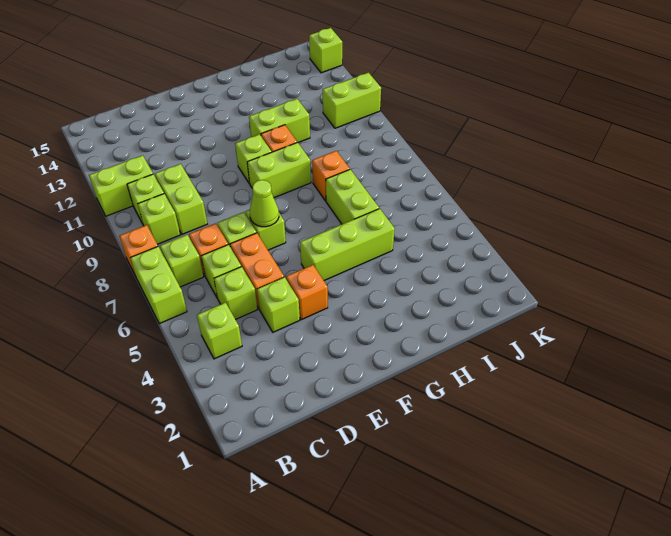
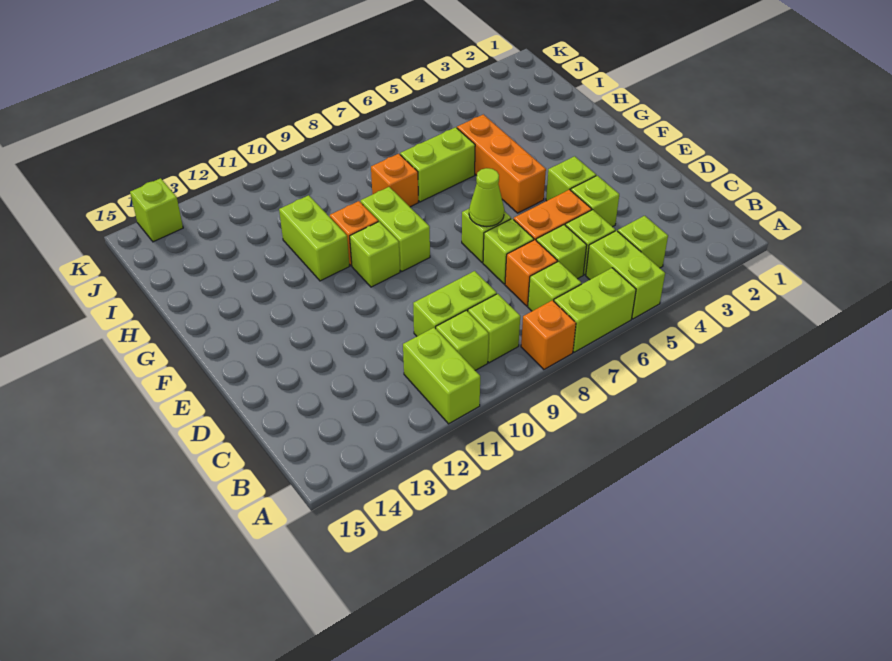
orange 1x1 brick [286,265,328,320] -> lime 1x1 brick [546,156,596,201]
lime 1x3 brick [300,209,395,281] -> orange 1x3 brick [457,114,546,213]
lime 1x2 brick [323,73,381,128] -> lime 1x2 brick moved to [586,231,665,319]

